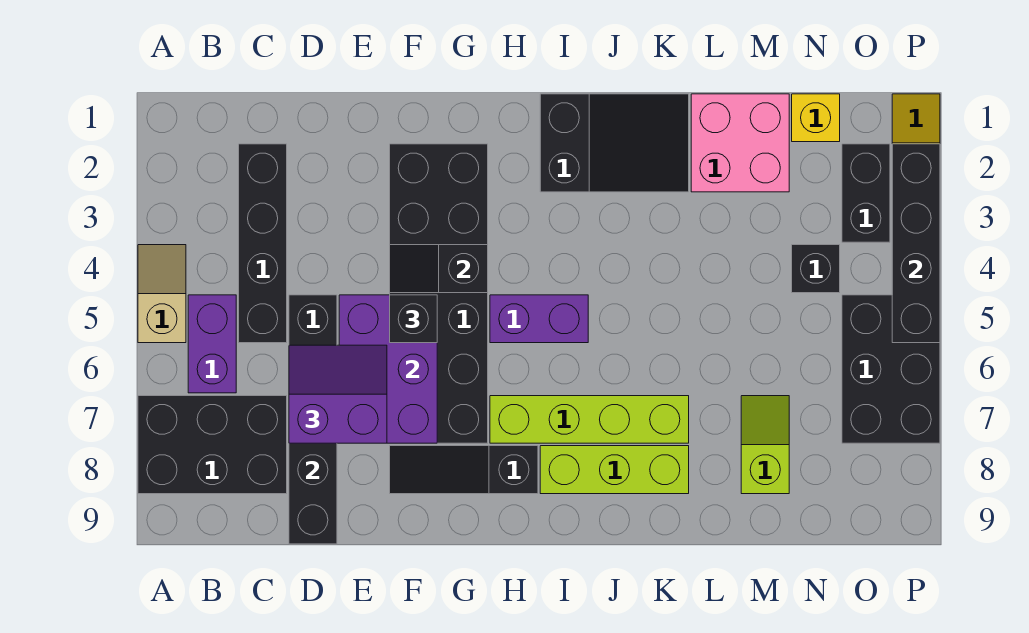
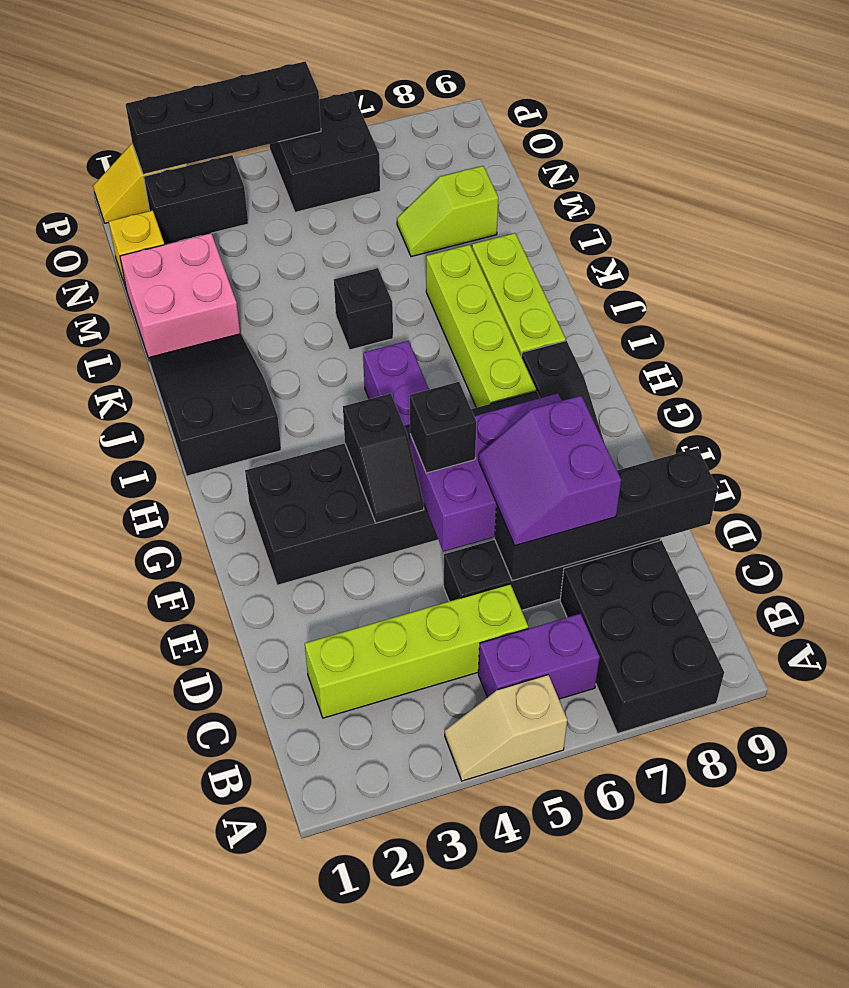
black 1x4 brick [239,144,287,343] -> lime 1x4 brick [305,584,528,718]
black 1x1 brick [792,245,840,293] -> black 1x1 brick moved to [334,268,393,350]
black 2x3 brick [842,295,940,443] -> black 2x2 brick [270,92,380,212]

